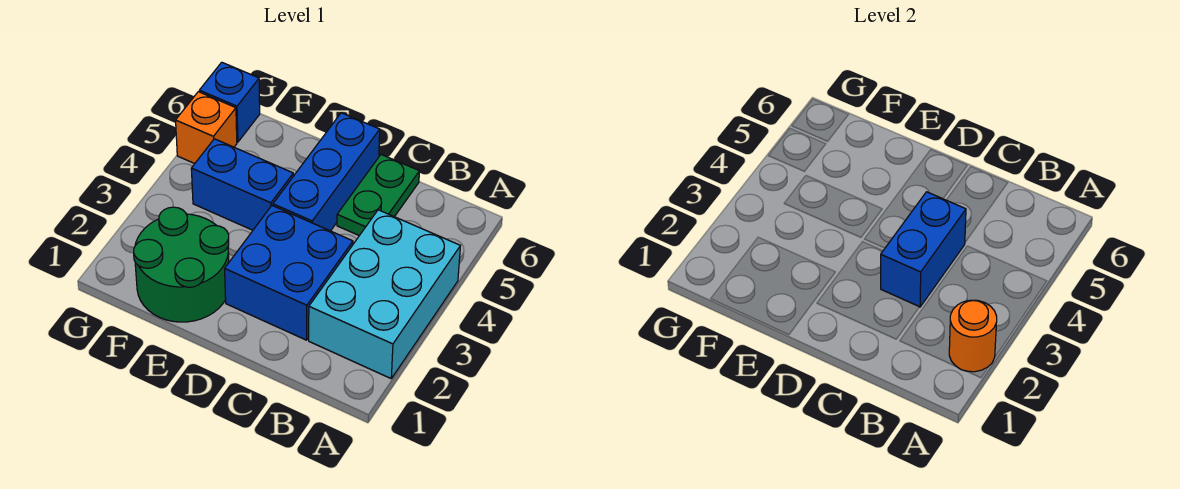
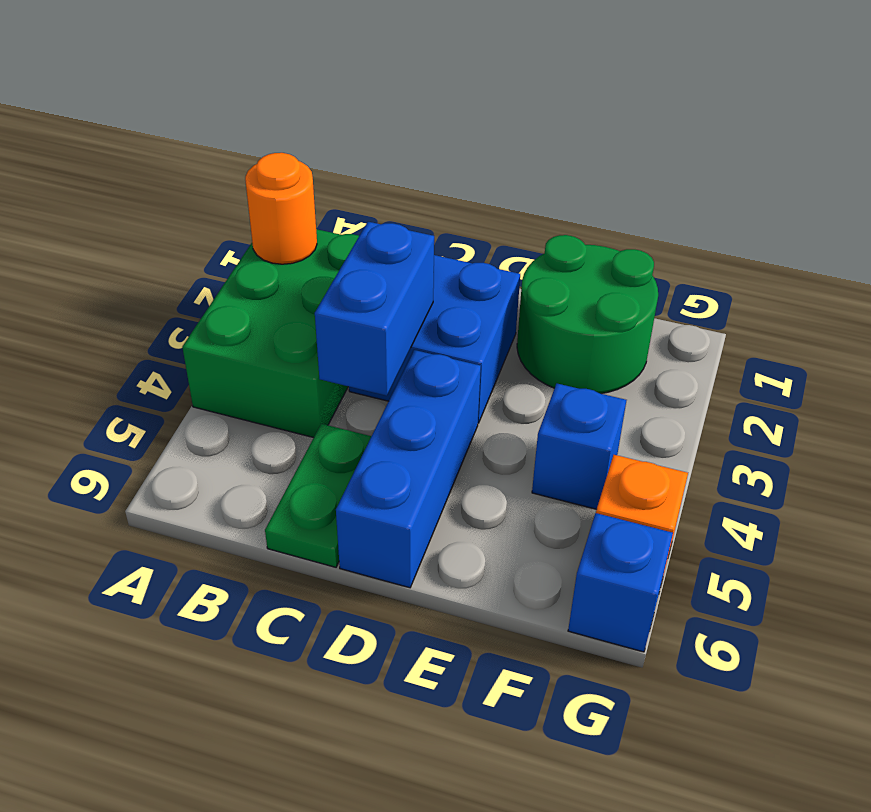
cyan 2x3 brick [309,210,460,378] -> green 2x3 brick [182,229,359,438]
blue 1x2 brick [191,139,293,230] -> blue 1x1 brick [532,384,626,509]

